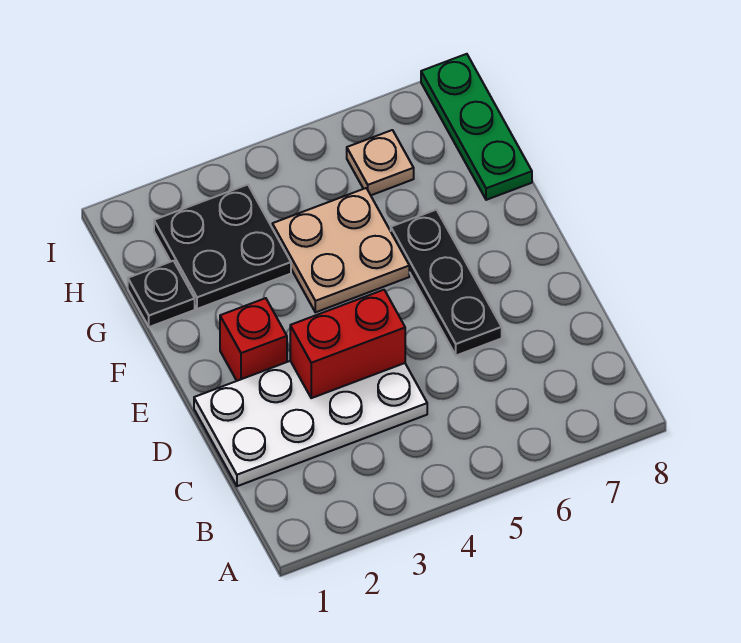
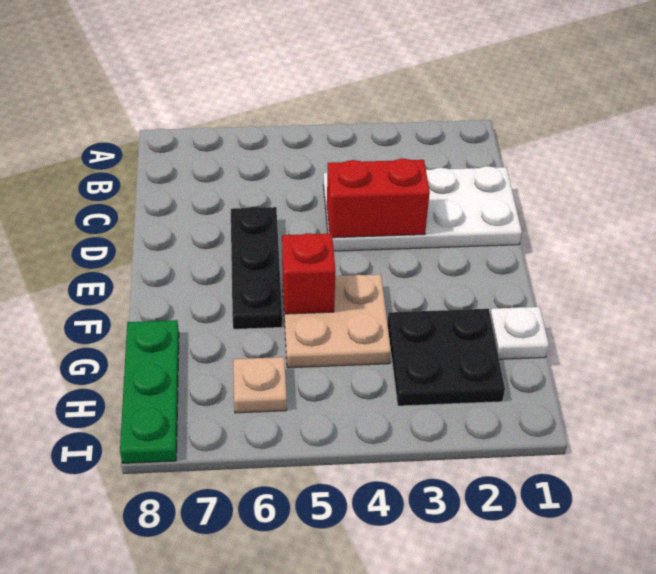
red 1x1 brick [220,298,287,381] -> red 1x1 brick moved to [282,233,335,314]
black 1x1 plate [128,261,195,327] -> white 1x1 plate [490,307,549,359]

